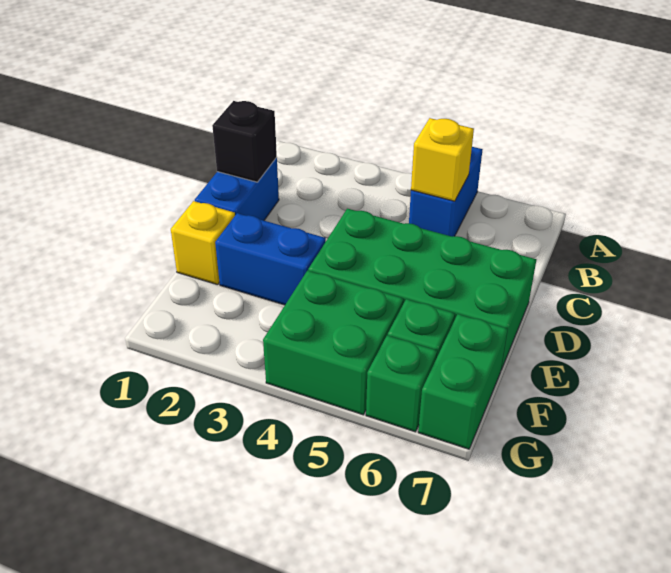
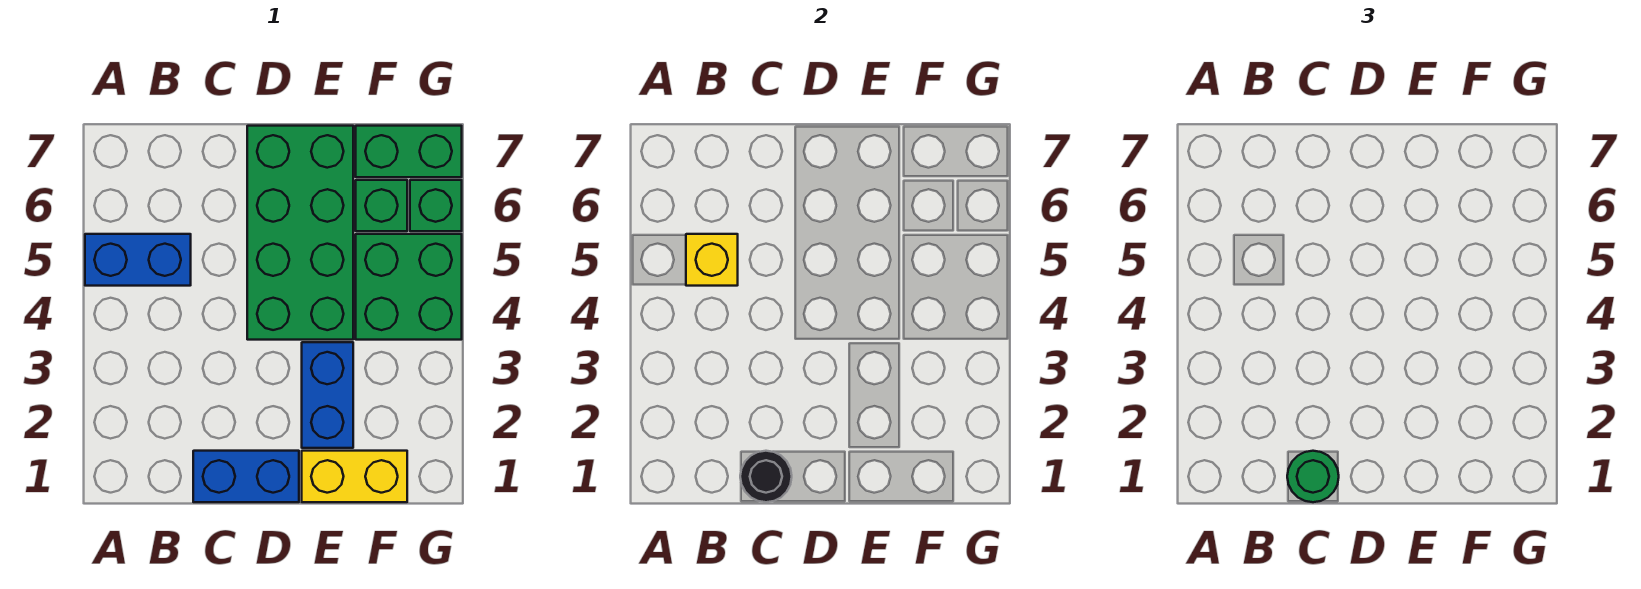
black 1x1 brick [212,101,277,182] -> black 1x1 round brick [740,451,792,502]
none -> green 1x1 round brick [1287,451,1339,502]
yellow 1x1 brick [171,201,235,285] -> yellow 1x2 brick [302,451,407,502]

